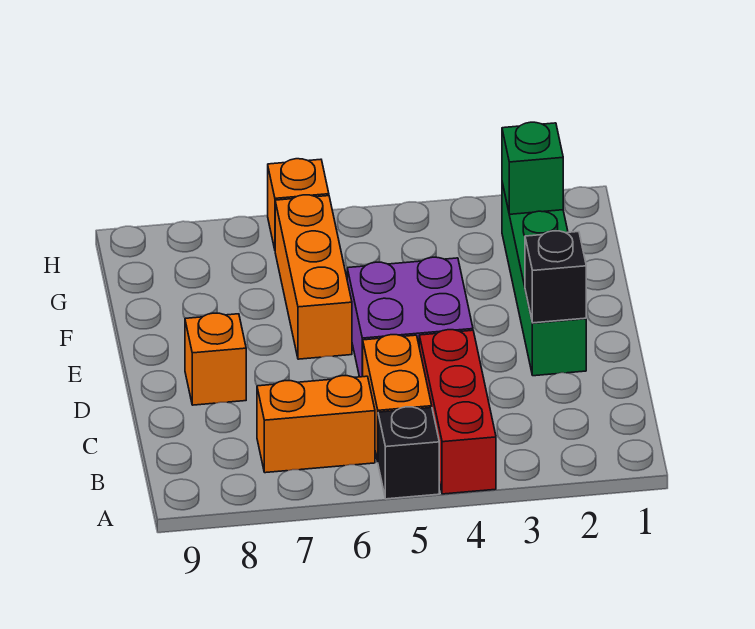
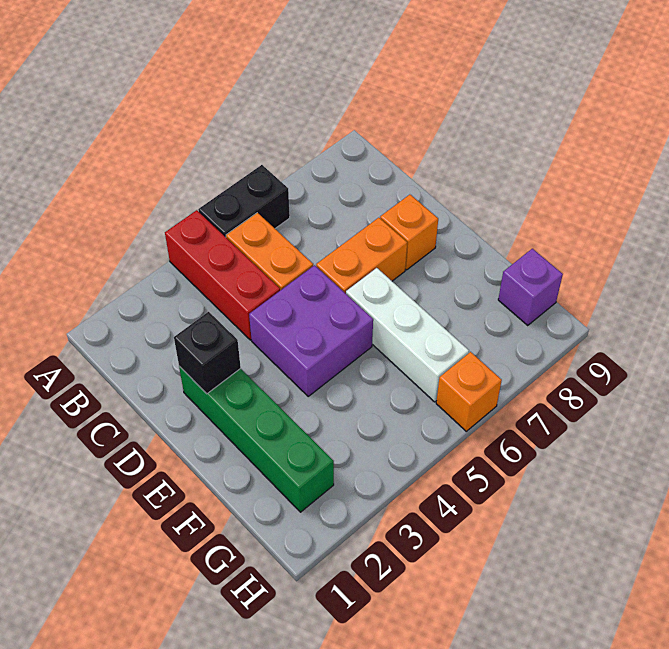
black 1x1 brick [378,407,439,499] -> black 1x2 brick [198,165,290,237]
orange 1x2 brick [257,376,375,473] -> orange 1x2 brick moved to [316,218,407,293]
orange 1x3 brick [275,195,352,359] -> white 1x3 brick [346,268,469,402]
green 1x1 brick [502,122,563,214] -> none
none -> purple 1x1 brick [498,249,563,326]

